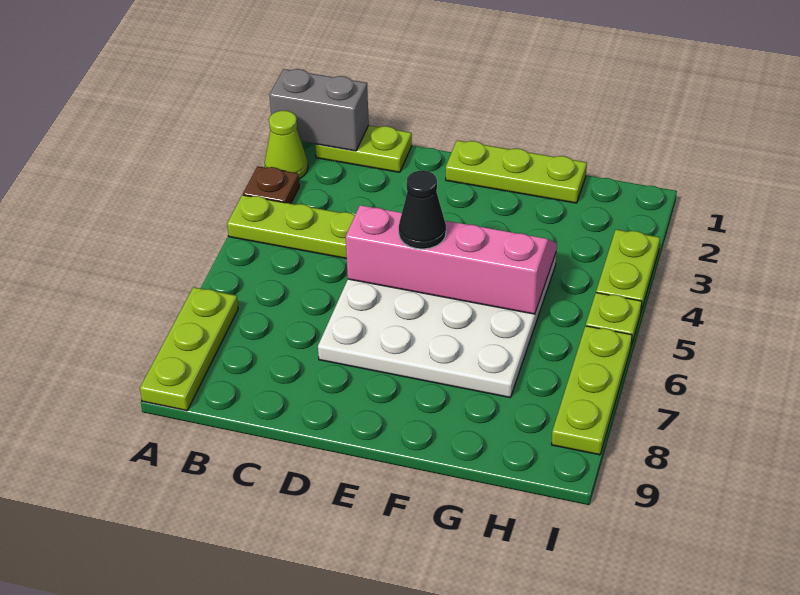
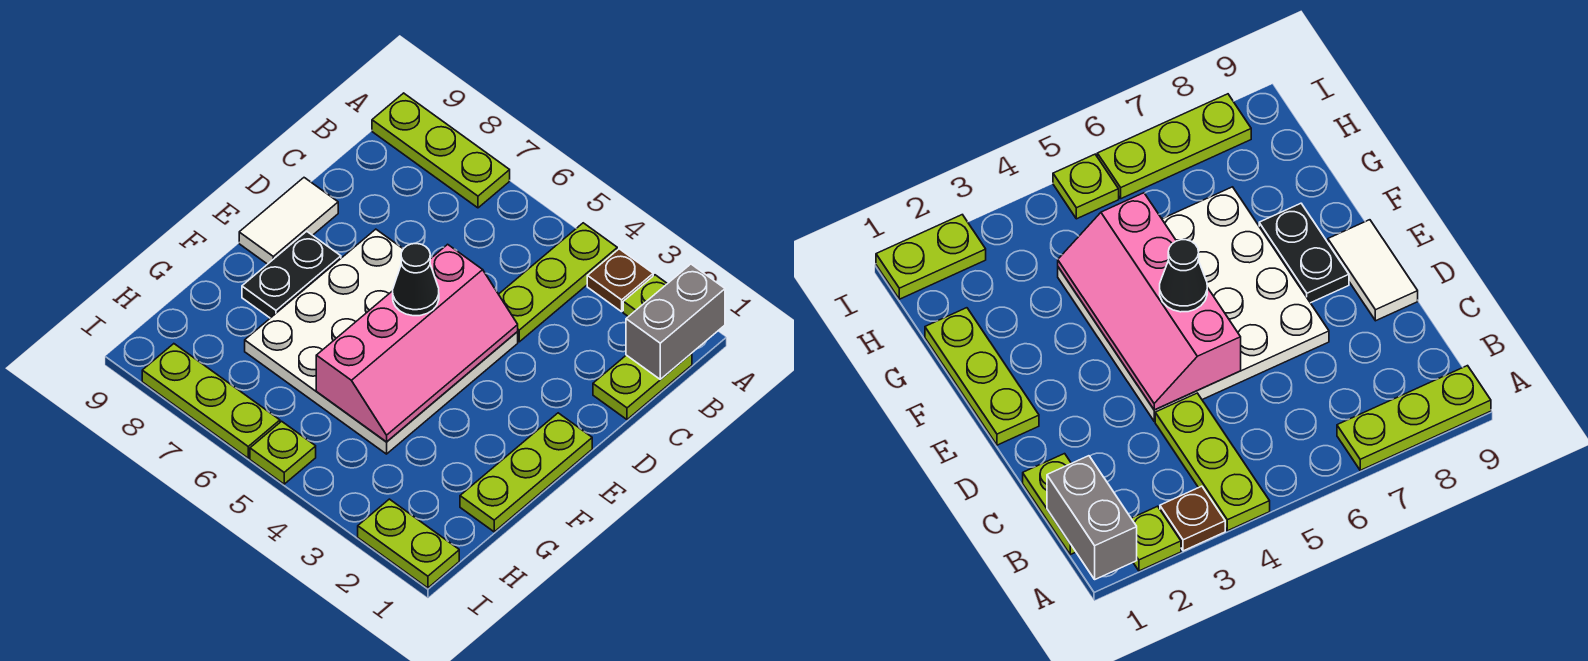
lime 1x1 cone [265,111,308,179] -> lime 1x1 plate [623,275,667,317]
none -> white 1x2 tile [239,178,338,264]
none -> black 1x2 plate [242,231,341,318]
lime 1x2 plate [596,230,660,311] -> lime 1x2 plate moved to [358,499,459,588]

